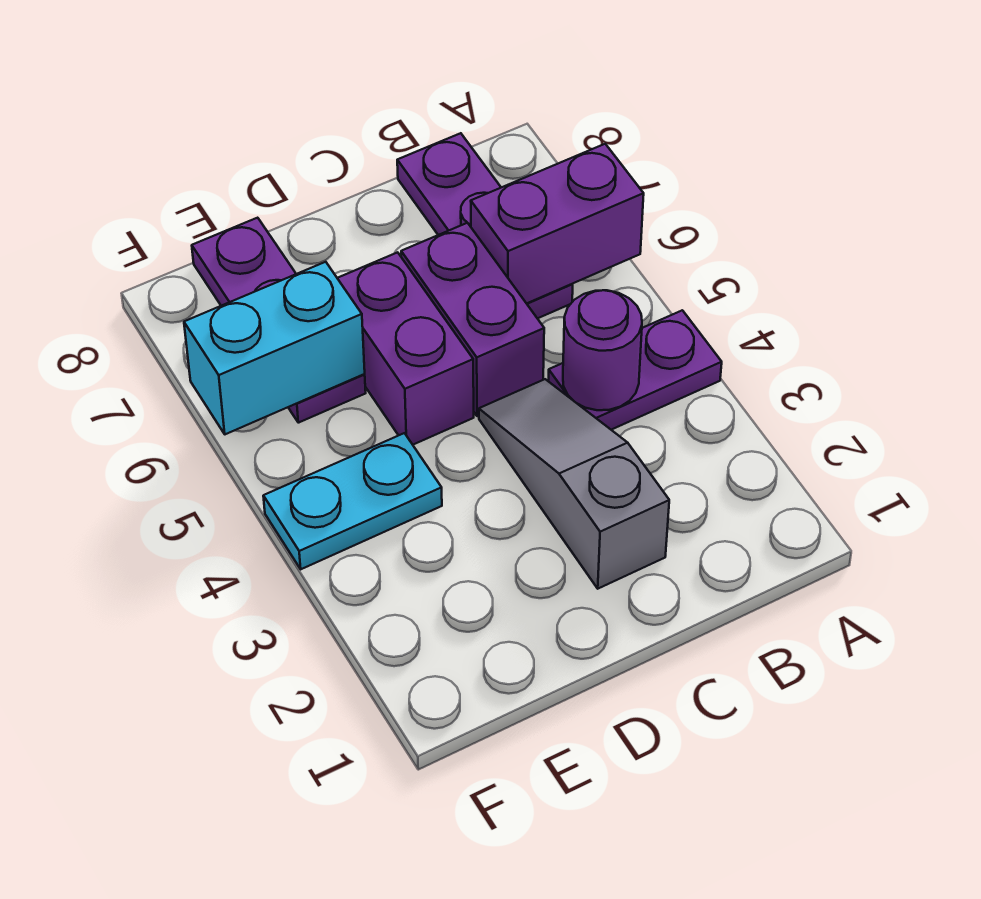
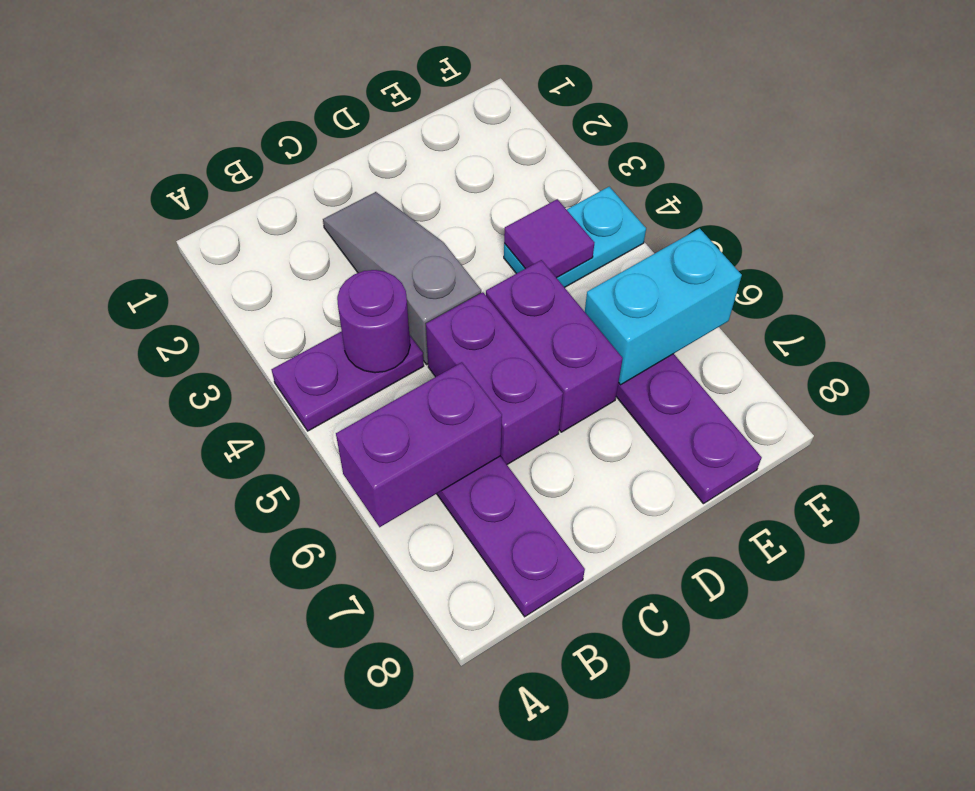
grey 1x3 slope [479,379,669,589] -> grey 1x3 slope turned to [323,192,481,364]
none -> purple 1x1 tile [504,199,594,278]

